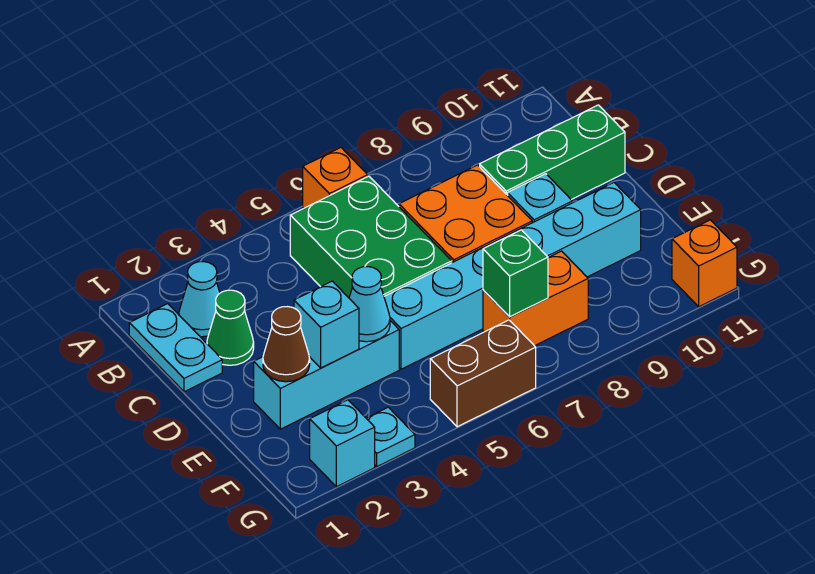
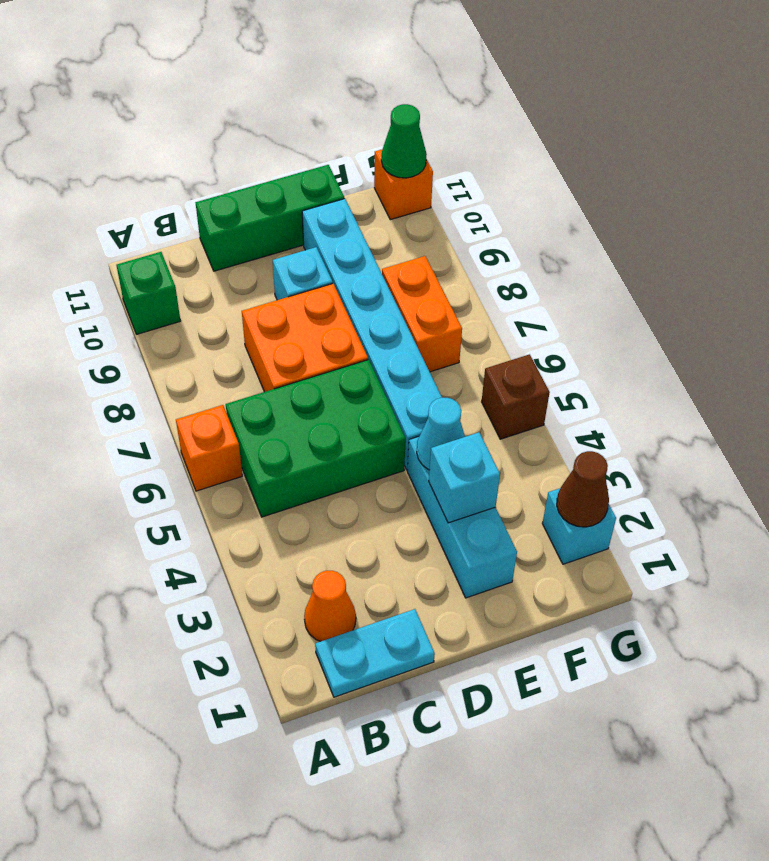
cyan 1x1 cone [179,262,220,337] -> orange 1x1 cone [304,571,356,641]
green 1x1 cone [207,290,254,365] -> green 1x1 cone moved to [381,104,427,178]
green 1x3 brick [480,105,625,200] -> green 1x3 brick turned to [196,165,344,271]
brown 1x1 cone [263,307,310,382] -> brown 1x1 cone moved to [557,451,609,527]
green 1x1 brick [483,230,548,317] -> green 1x1 brick moved to [117,252,180,334]
cyan 1x1 plate [366,407,415,466] -> none
brown 1x2 brick [430,320,536,427] -> brown 1x1 brick [482,354,550,439]

